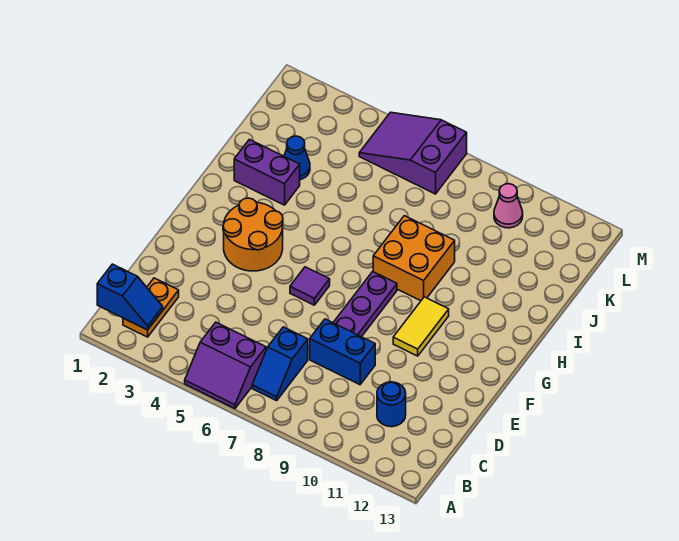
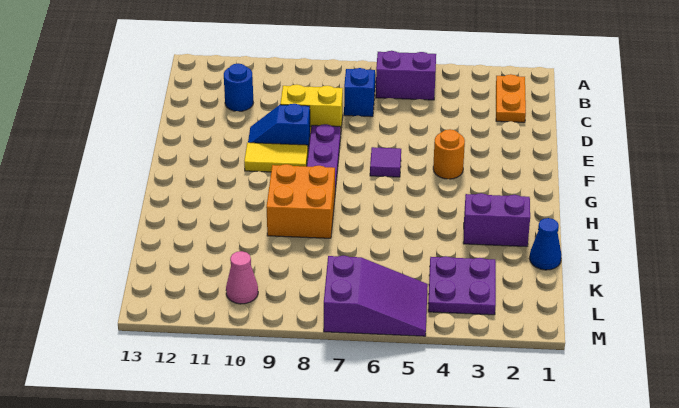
blue 1x2 slope [97,264,163,330] -> blue 1x2 slope moved to [248,104,310,149]
blue 1x2 brick [310,319,375,385] -> yellow 1x2 brick [280,84,343,134]
orange 2x2 round brick [223,198,283,271] -> orange 1x1 round brick [433,129,465,179]
yellow 1x2 tile [393,297,449,356] -> yellow 1x2 tile turned to [244,143,308,172]
blue 1x1 cone [284,136,310,180] -> blue 1x1 cone moved to [529,218,562,270]
none -> purple 2x2 plate [428,256,496,315]

